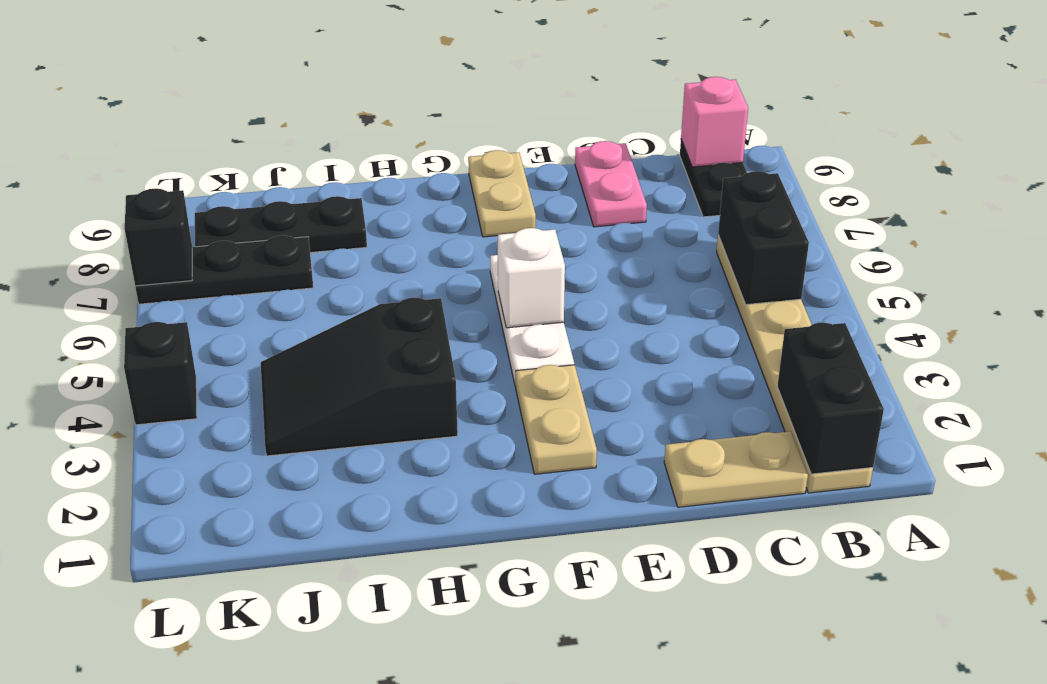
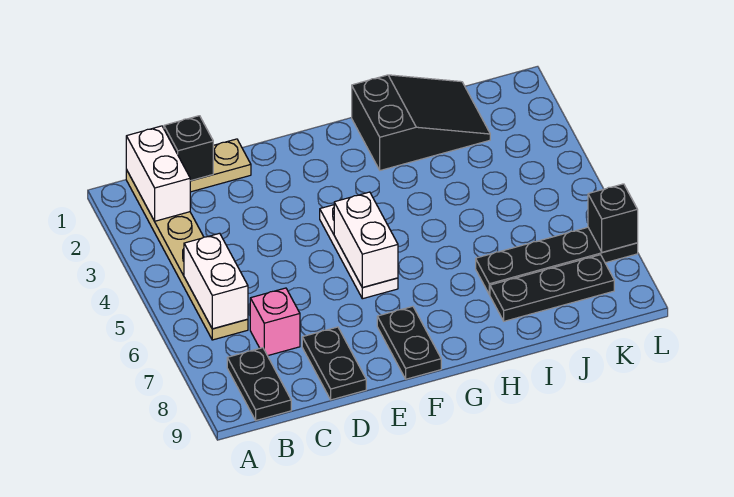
black 1x2 brick [777,323,884,474] -> white 1x2 brick [126,126,190,221]
black 1x2 brick [718,171,809,305] -> white 1x2 brick [184,233,248,329]
pink 1x1 brick [681,77,748,167] -> pink 1x1 brick moved to [250,288,300,356]
pink 1x2 plate [575,141,647,227] -> black 1x2 plate [302,327,366,400]
tan 1x2 plate [515,365,597,474] -> none
white 1x1 brick [498,228,565,328] -> white 1x2 brick [334,192,398,288]
tan 1x2 plate [468,150,536,237] -> black 1x2 plate [377,306,441,379]
black 2x3 slope [261,298,458,456] -> black 2x3 slope moved to [352,75,490,170]
black 1x3 plate [135,235,313,304] -> black 1x4 plate [476,227,638,295]
black 1x1 brick [124,322,197,425] -> black 1x1 brick moved to [164,116,213,181]

